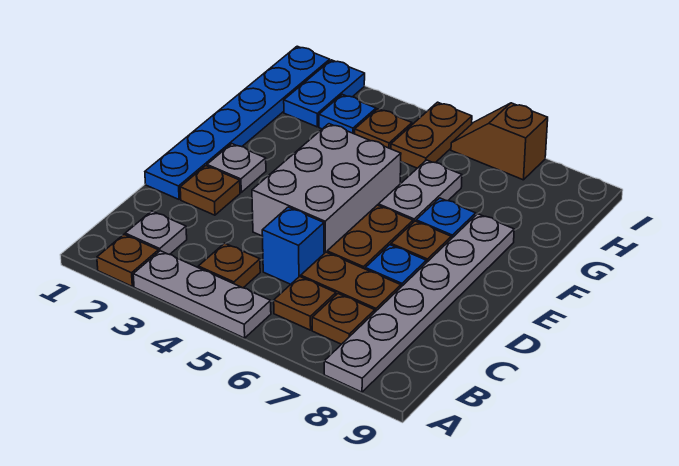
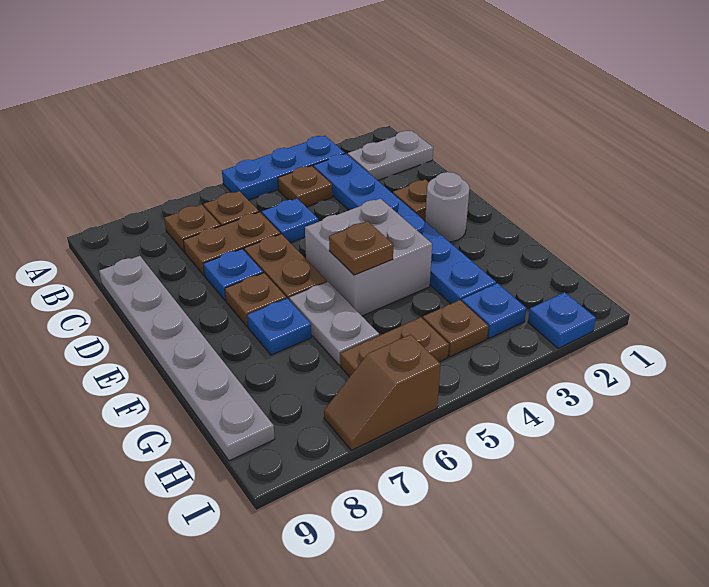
brown 1x1 plate [97,235,159,286] -> brown 1x1 plate moved to [329,221,393,275]
grey 1x3 plate [133,251,271,338] -> blue 1x3 plate [222,136,345,200]
grey 1x6 plate [324,214,514,392] -> grey 1x6 plate moved to [99,256,275,461]
grey 1x1 plate [125,211,187,255] -> grey 1x2 plate [348,131,433,181]
blue 1x1 brick [262,207,324,284] -> blue 1x1 plate [262,199,318,243]
blue 1x6 plate [145,46,330,199] -> blue 1x6 plate moved to [313,154,496,304]
grey 2x3 brick [252,124,401,253] -> grey 2x2 brick [305,199,432,316]
grey 1x1 plate [207,144,266,192] -> grey 1x1 round brick [425,172,469,242]
blue 1x2 plate [284,60,365,127] -> blue 1x1 plate [528,292,596,348]
brown 1x2 plate [391,102,472,168] -> brown 1x2 plate turned to [340,317,449,377]
brown 1x2 slope [451,103,548,180] -> brown 1x2 slope turned to [324,334,440,450]

